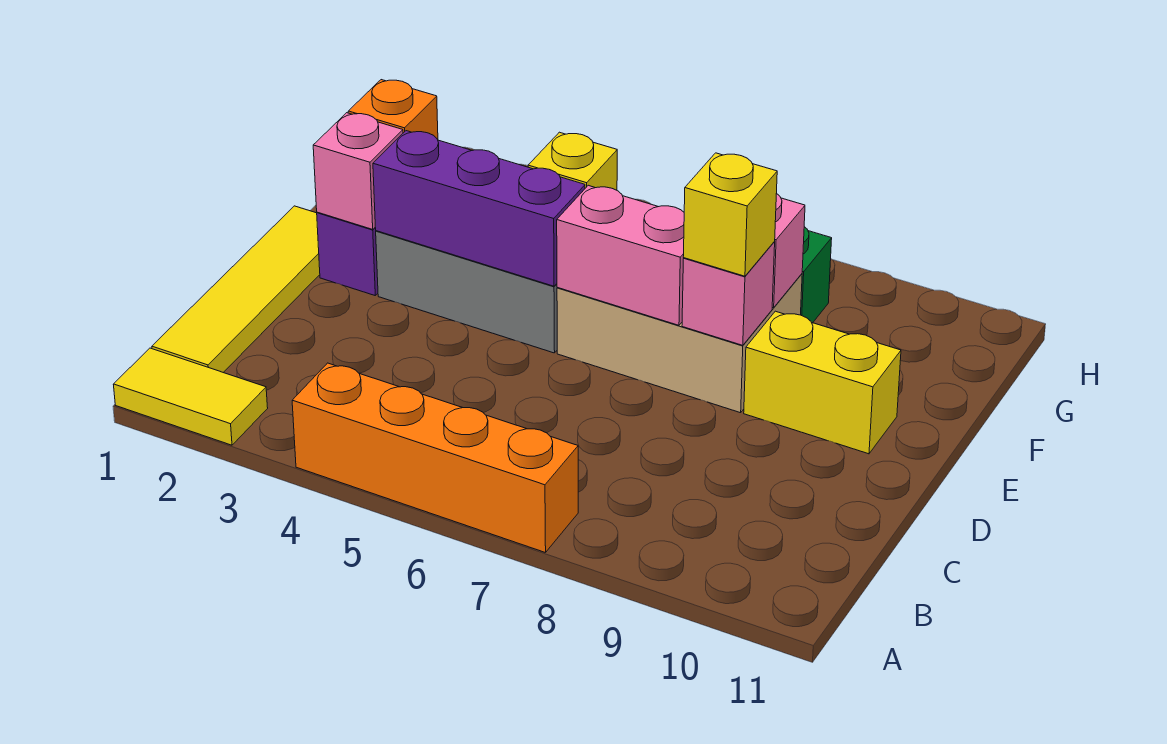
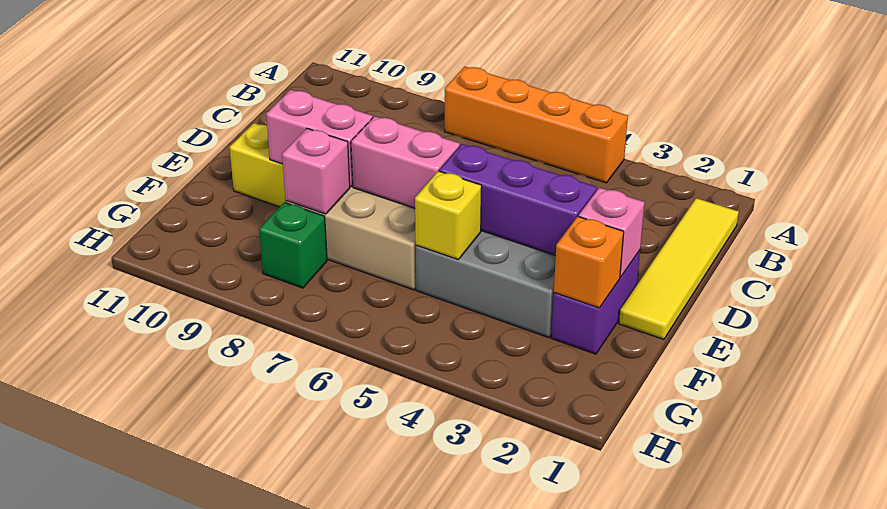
yellow 1x2 tile [113,348,268,445] -> none
pink 1x1 brick [682,242,775,345] -> pink 1x2 brick [266,90,373,187]
yellow 1x1 brick [683,153,777,276] -> none

